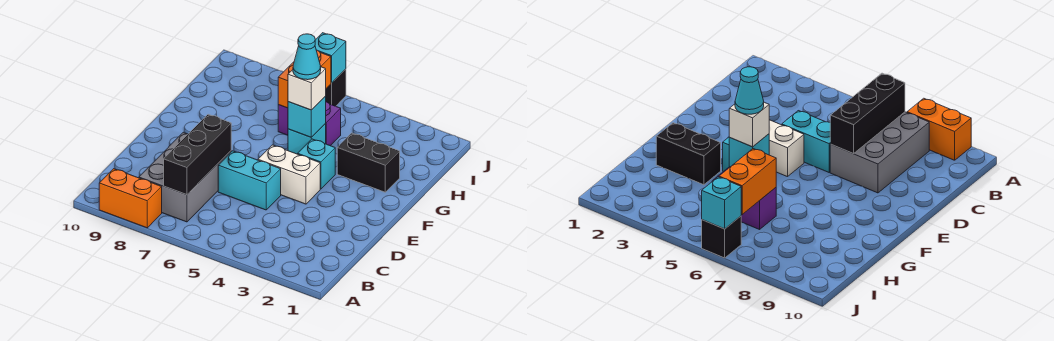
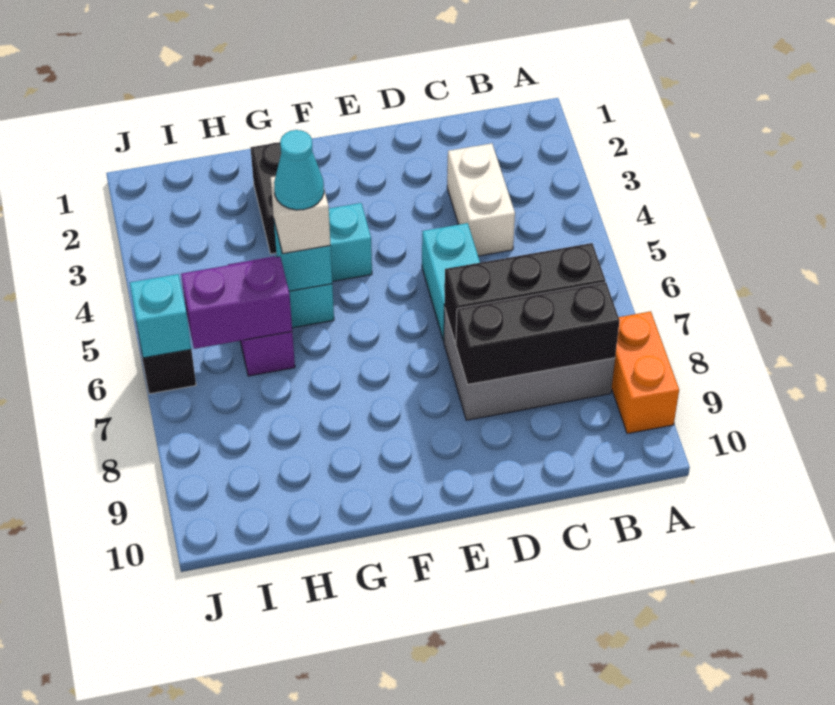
none -> black 1x3 brick [456,282,619,385]
white 1x2 brick [258,145,320,204] -> white 1x2 brick moved to [447,143,515,256]
orange 1x2 brick [278,50,331,108] -> purple 1x2 brick [181,257,292,349]

